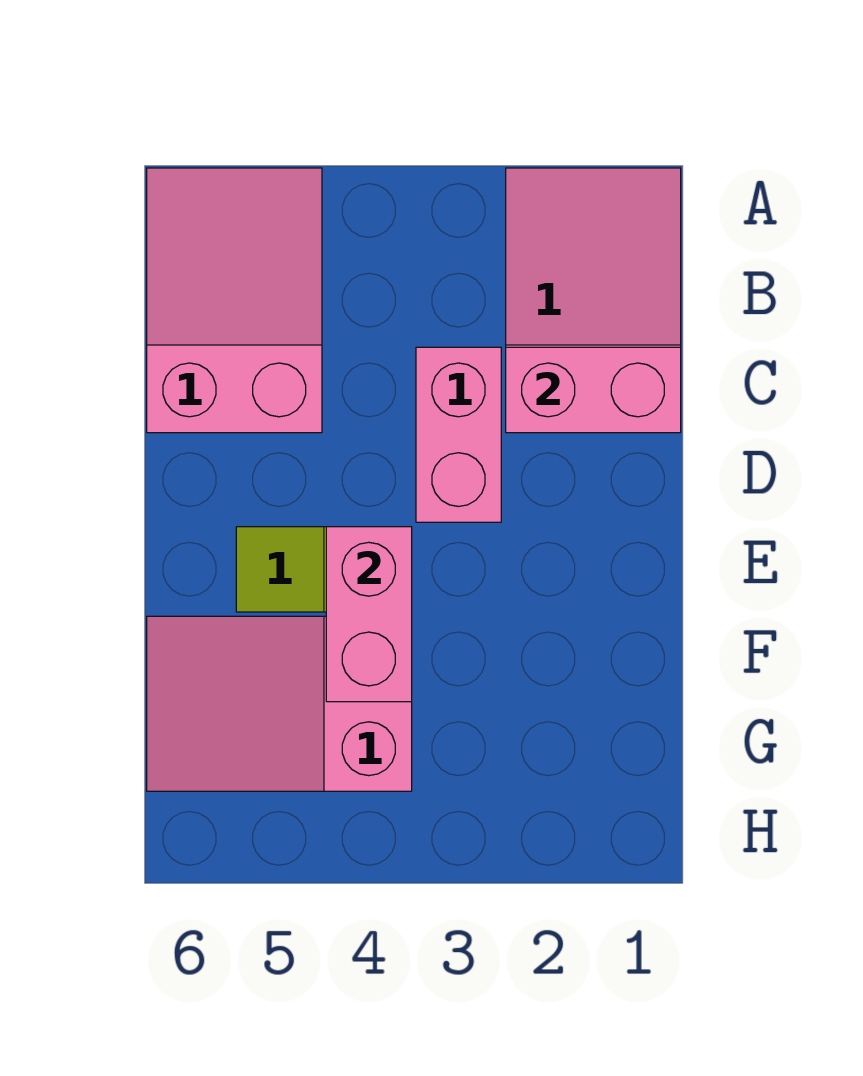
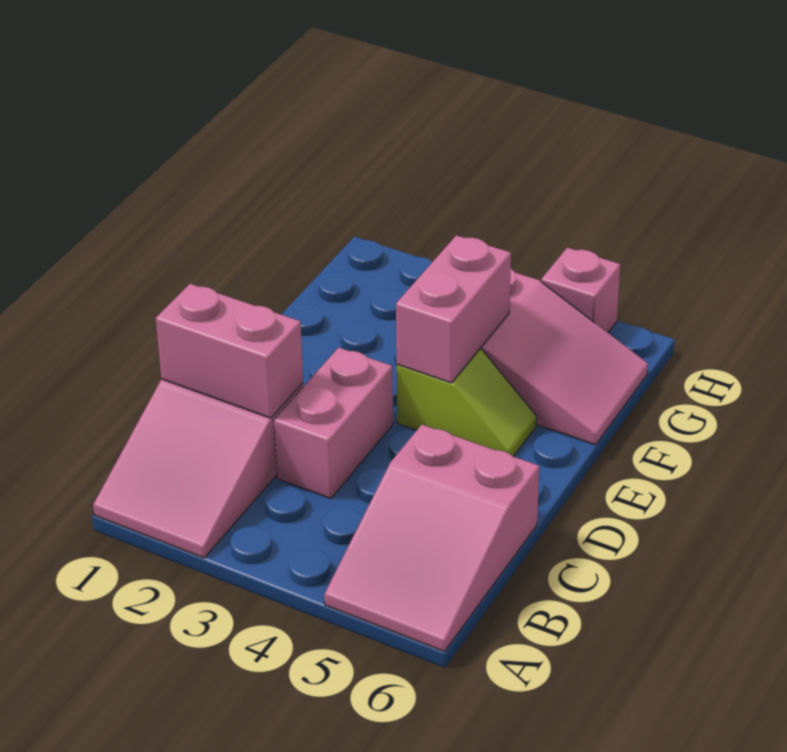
none -> pink 1x1 brick [541,248,620,333]

